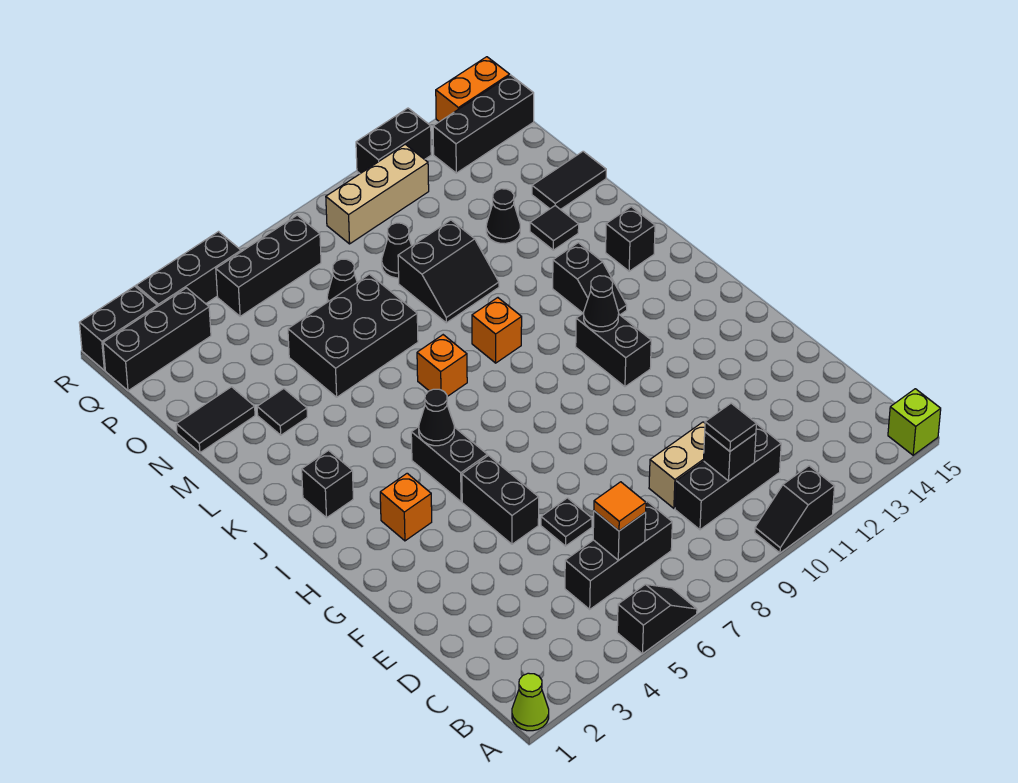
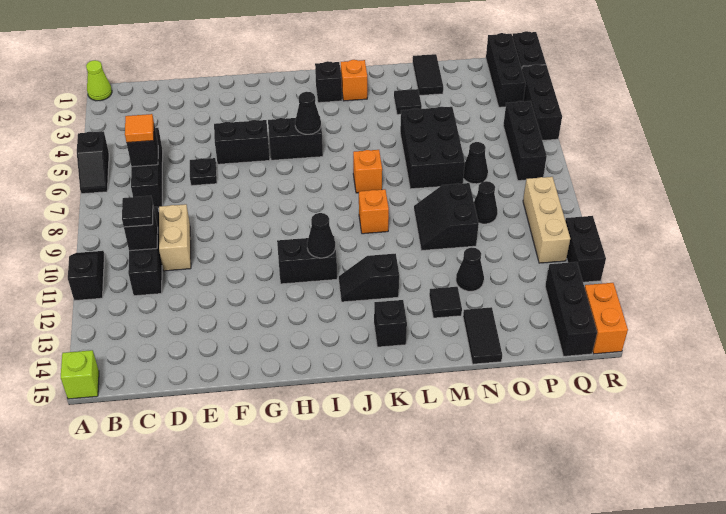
orange 1x1 brick [380,473,432,541] -> orange 1x1 brick moved to [341,60,367,101]

